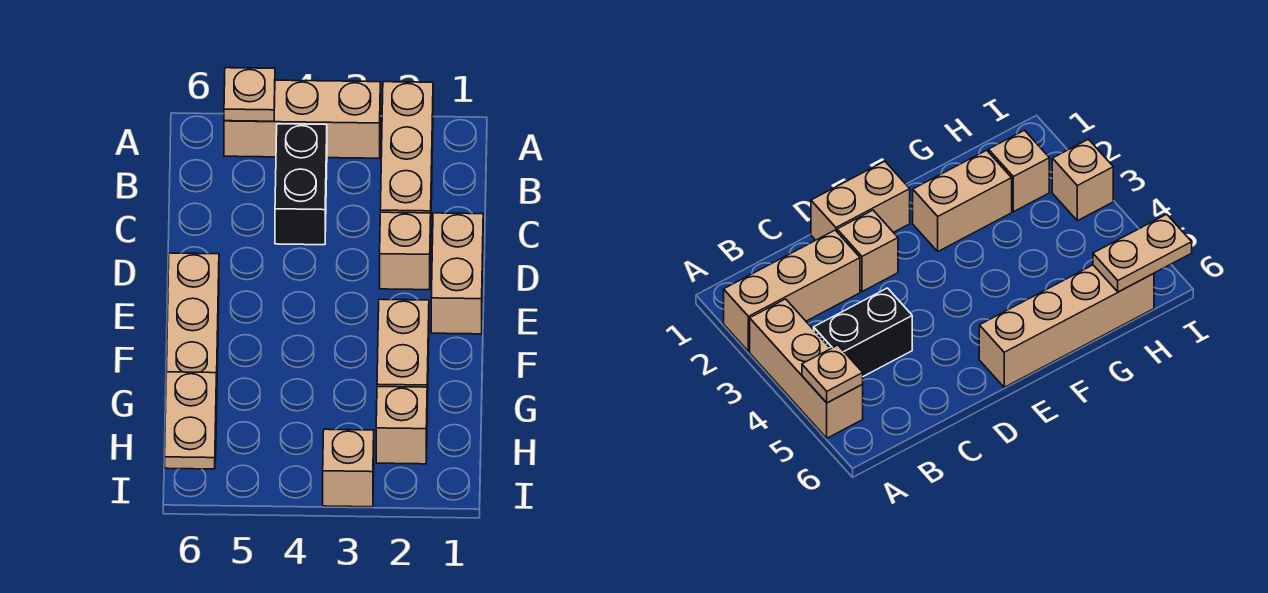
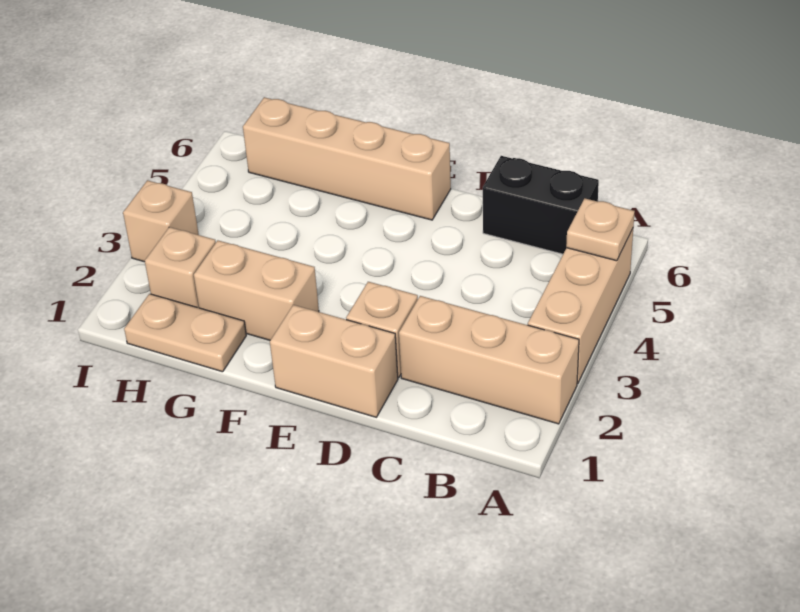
black 1x2 brick [275,124,327,245] -> black 1x2 brick moved to [483,156,599,254]
tan 1x2 plate [165,372,216,469] -> tan 1x2 plate moved to [124,294,246,372]

